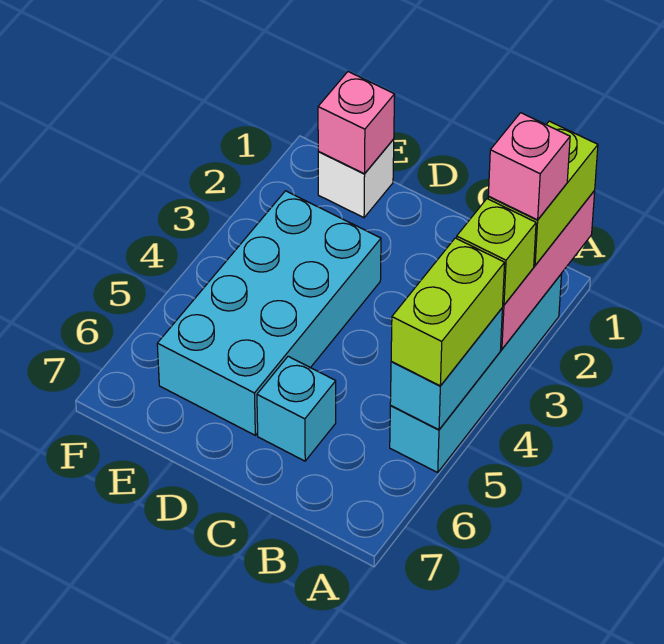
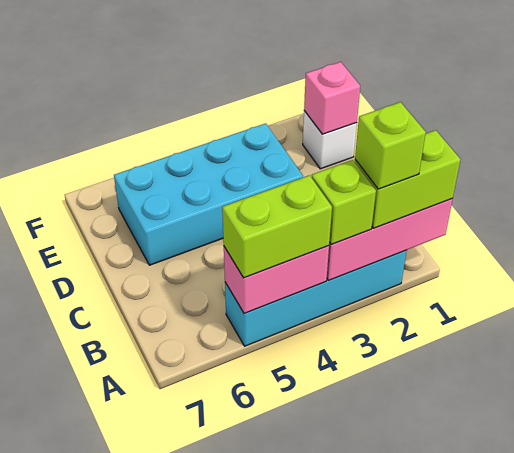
pink 1x1 brick [488,113,570,220] -> lime 1x1 brick [355,102,426,189]
cyan 1x2 brick [390,309,502,430] -> pink 1x2 brick [224,246,329,314]
cyan 1x1 brick [257,356,336,461] -> none

